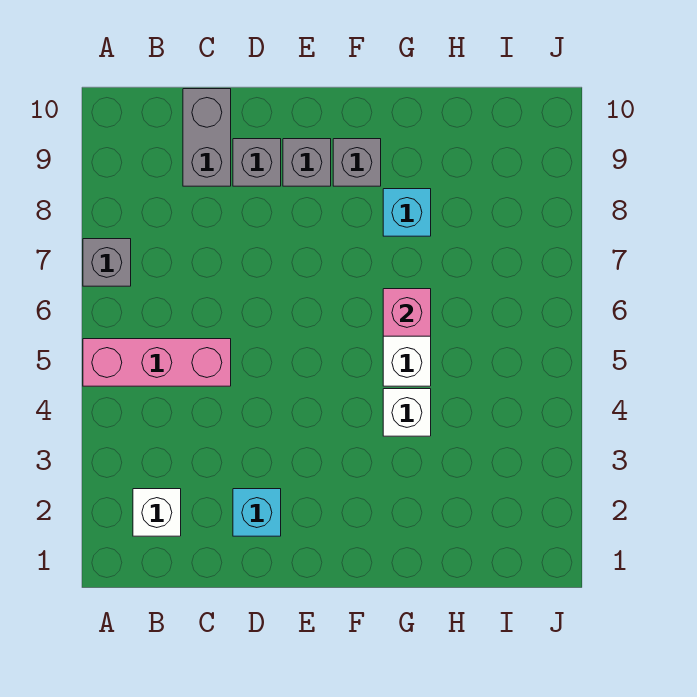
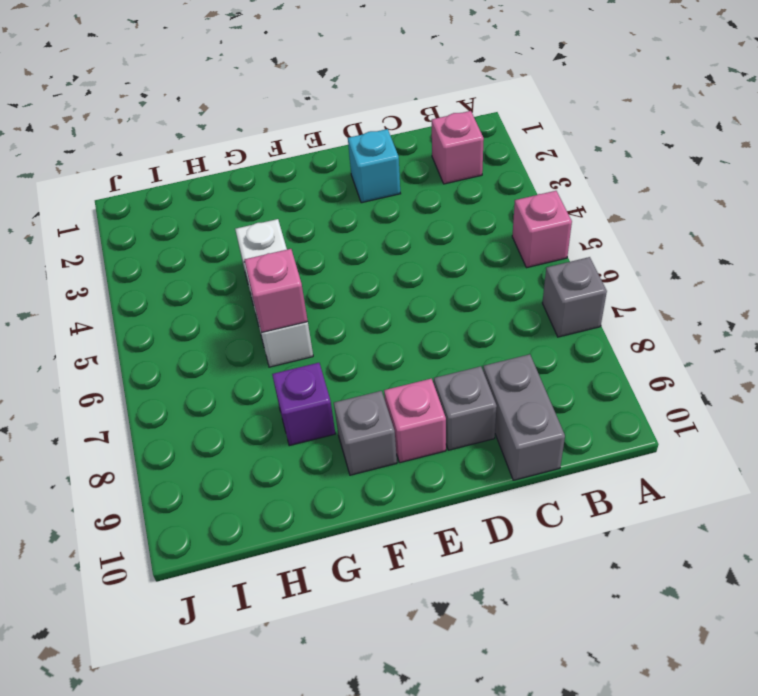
pink 1x3 brick [83,339,231,386] -> pink 1x1 brick [512,191,572,268]
white 1x1 brick [133,489,181,536] -> pink 1x1 brick [432,111,484,184]
grey 1x1 brick [283,139,331,186] -> pink 1x1 brick [384,379,446,463]
cyan 1x1 brick [383,189,431,236] -> purple 1x1 brick [272,363,335,446]

